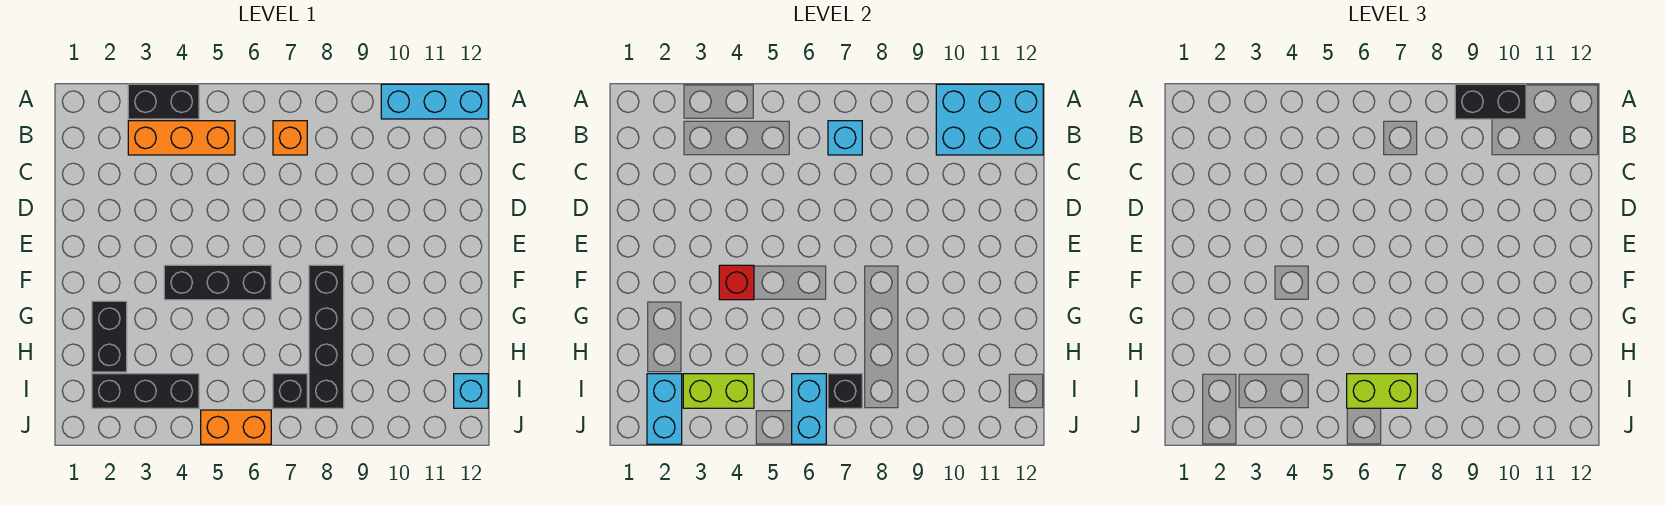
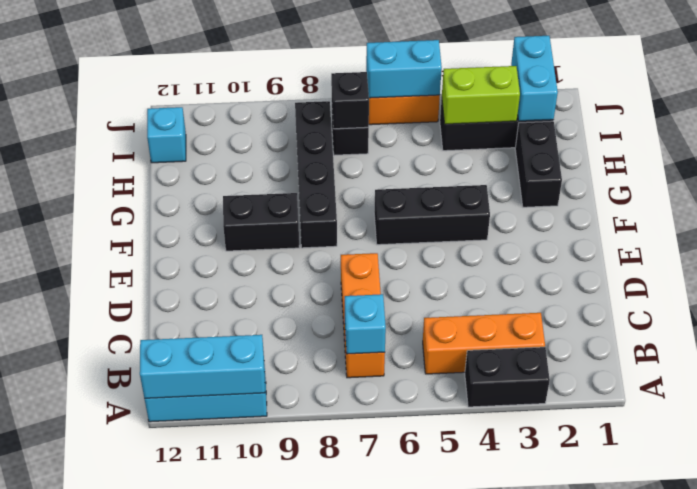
black 1x2 brick [1455,84,1526,119] -> black 1x2 brick moved to [223,193,299,251]
cyan 2x3 brick [936,84,1043,155] -> cyan 1x3 brick [140,335,265,398]
orange 1x1 brick [273,121,307,155] -> orange 1x3 brick [341,253,385,378]
red 1x1 brick [719,265,754,300] -> none
cyan 1x2 brick [792,374,826,444] -> cyan 1x2 brick turned to [366,40,442,98]
lime 1x2 brick [1347,374,1417,408] -> none

